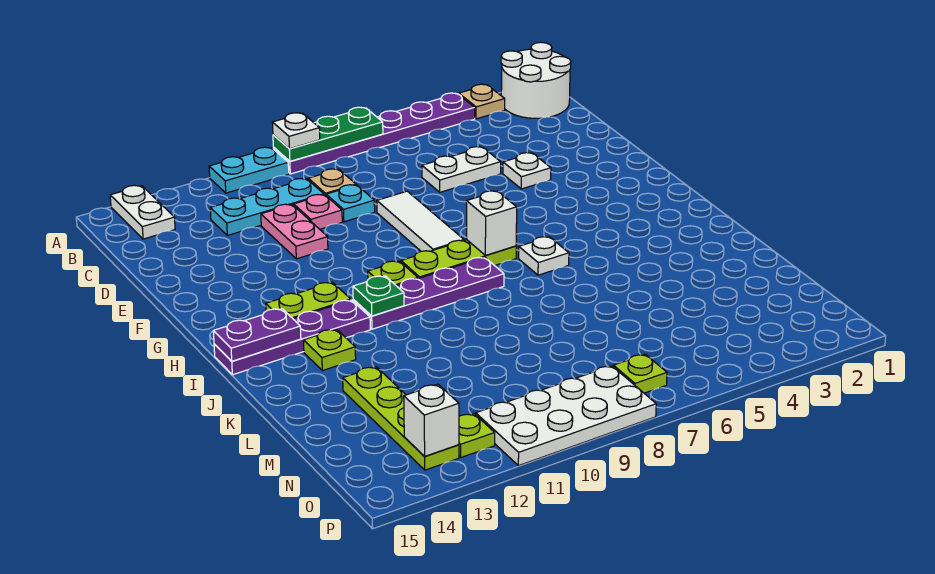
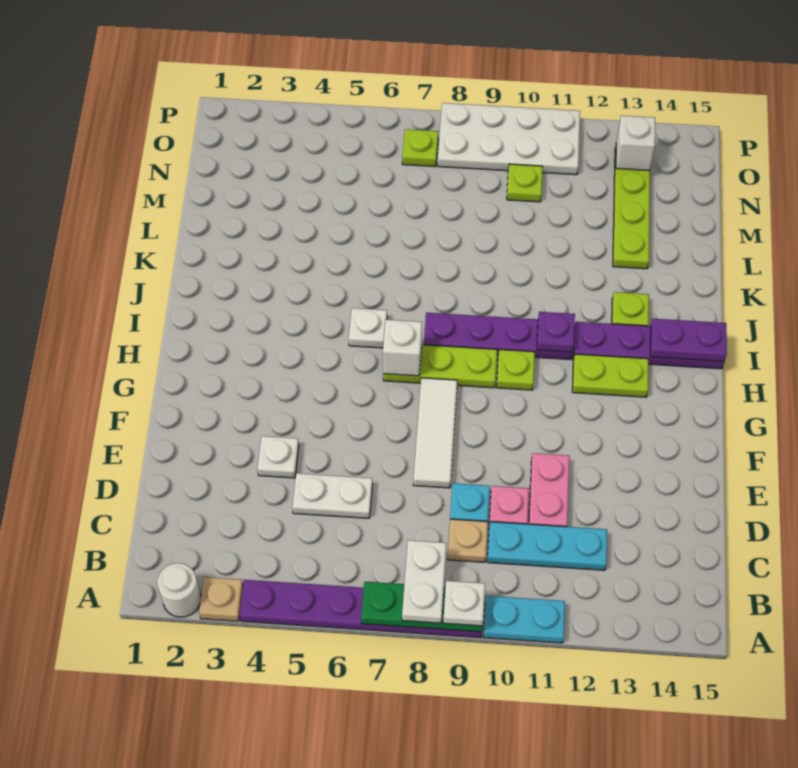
white 2x2 round brick [501,42,571,118] -> white 1x1 round brick [157,563,201,617]
white 1x2 plate [110,185,175,239] -> white 1x2 plate moved to [402,540,446,623]
green 1x1 plate [353,276,404,316] -> purple 1x1 plate [537,312,575,352]
lime 1x1 plate [459,413,495,457] -> lime 1x1 plate moved to [507,164,543,202]

